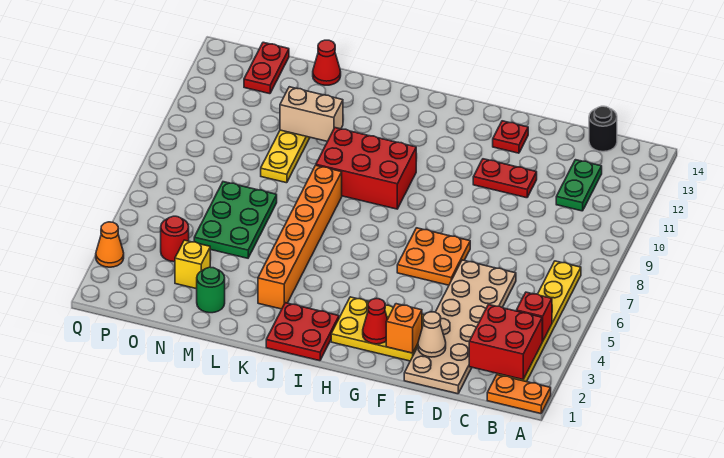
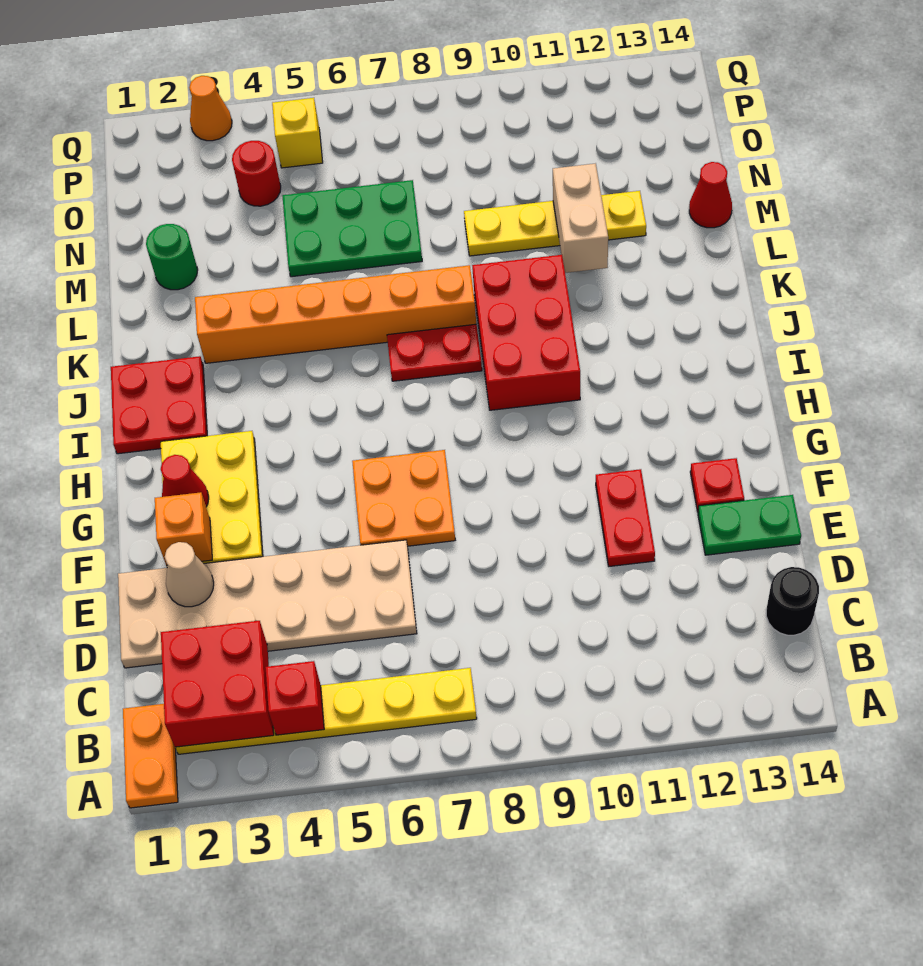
green 1x2 plate [556,160,602,211] -> green 1x2 plate moved to [698,495,801,555]
yellow 1x1 brick [175,240,210,289] -> yellow 1x1 brick moved to [272,98,323,168]
red 1x2 plate [244,42,289,94] -> red 1x2 plate moved to [387,324,482,381]

